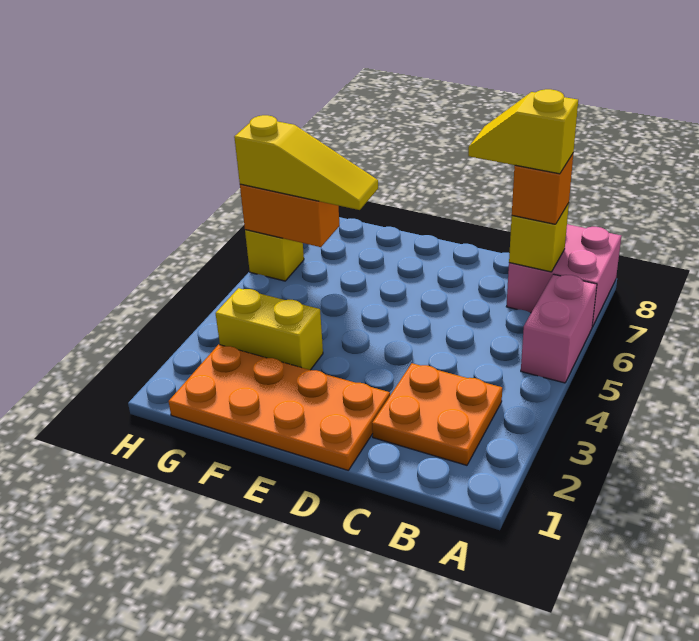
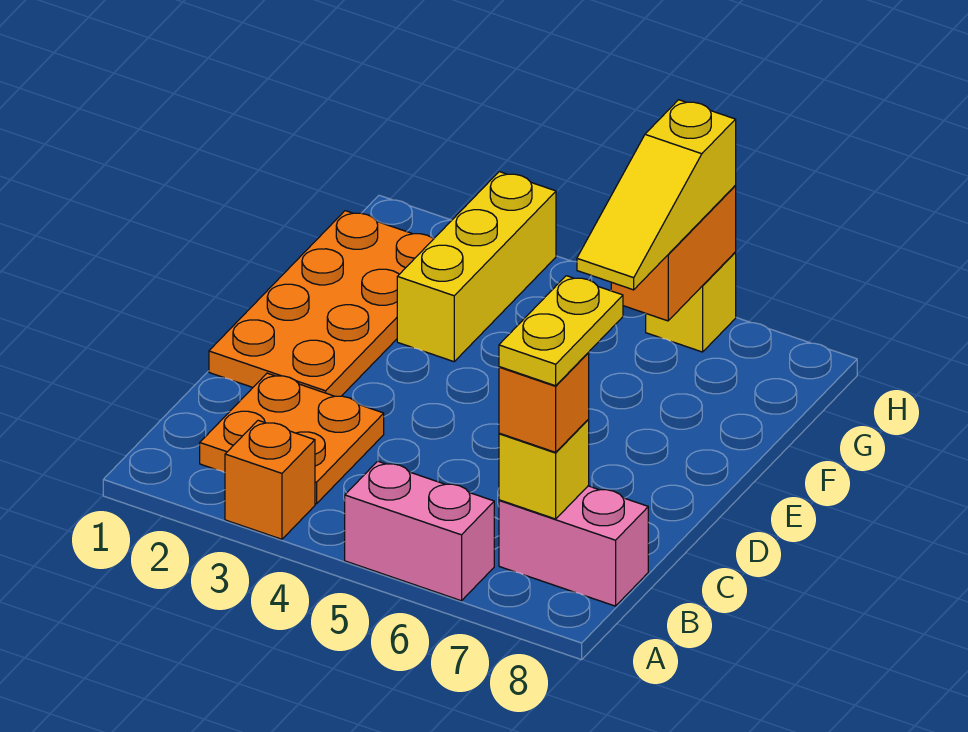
none -> orange 1x1 brick [225,420,315,539]
pink 2x2 brick [506,224,621,327] -> pink 1x2 brick [499,486,648,606]
yellow 1x2 slope [468,89,578,174] -> yellow 1x2 plate [499,276,623,386]
yellow 1x2 brick [216,288,323,370] -> yellow 1x3 brick [397,172,556,362]

